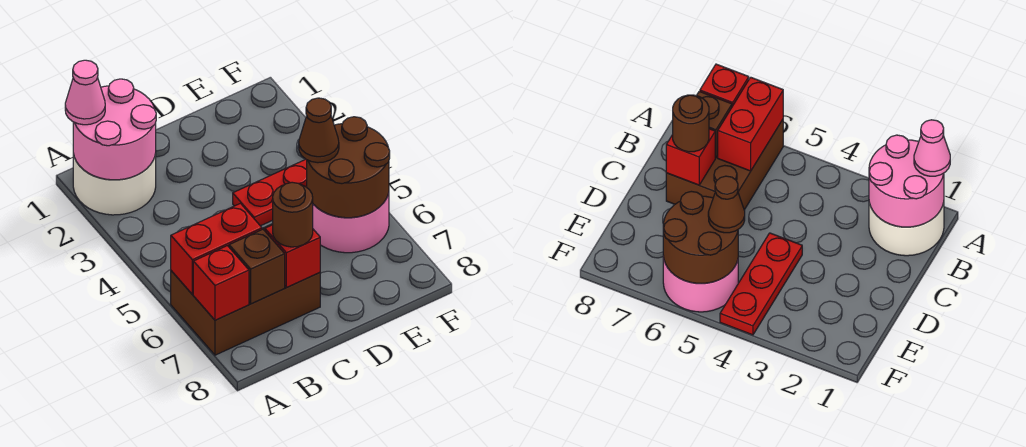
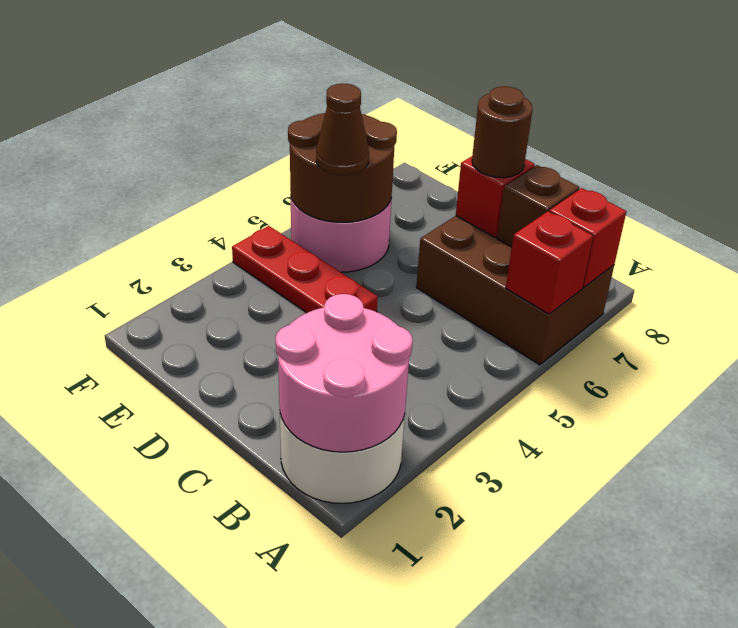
pink 1x1 cone [65,60,105,125] -> none
red 1x2 brick [171,203,262,294] -> red 1x1 brick [506,211,593,314]

